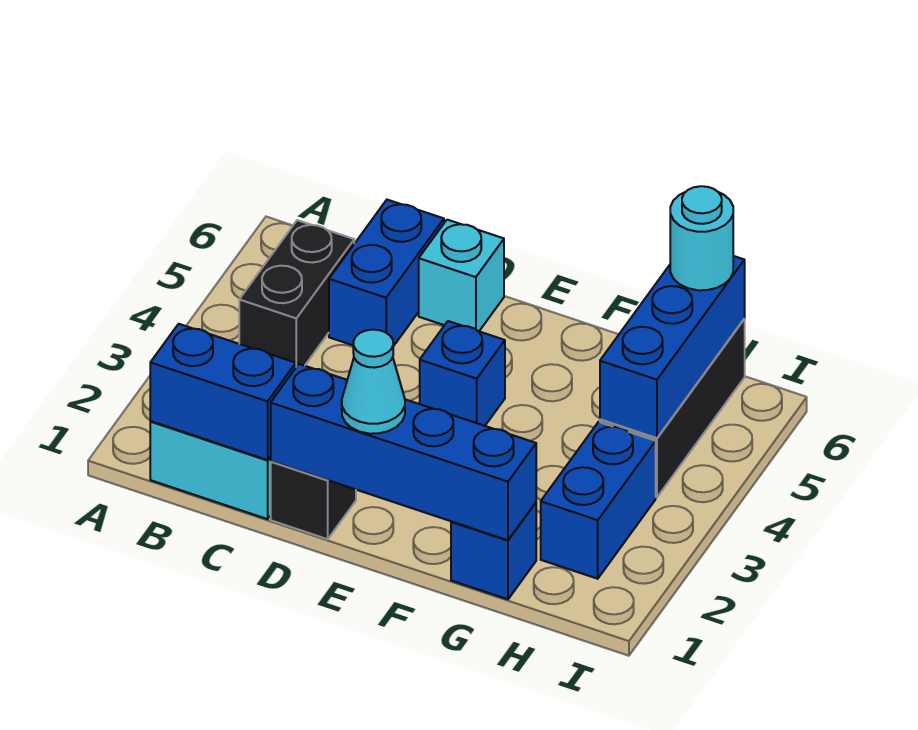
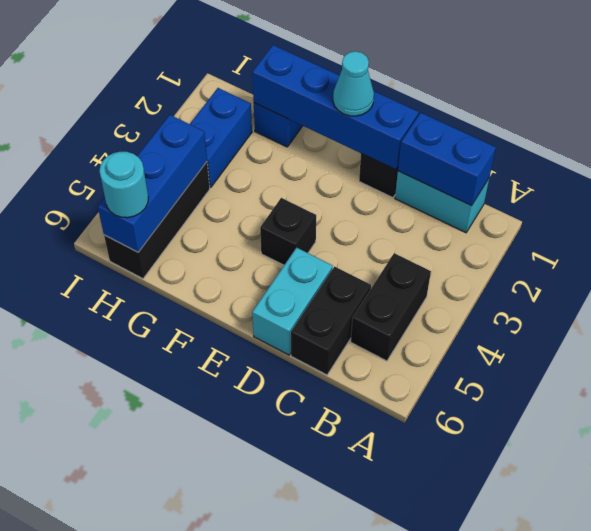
blue 1x2 brick [329,200,444,346] -> black 1x2 brick [291,267,371,375]
cyan 1x1 brick [419,220,504,331] -> cyan 1x2 brick [252,248,333,355]
blue 1x1 brick [420,321,505,426] -> black 1x1 brick [260,198,316,265]

